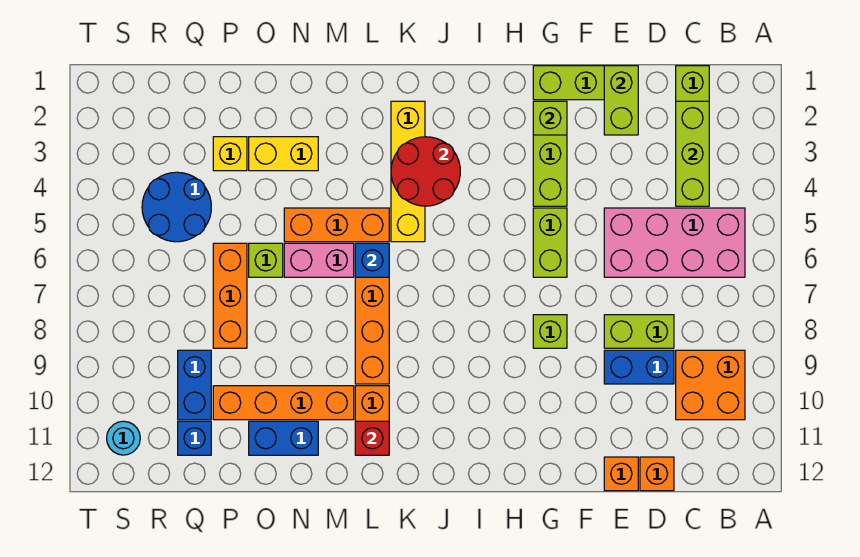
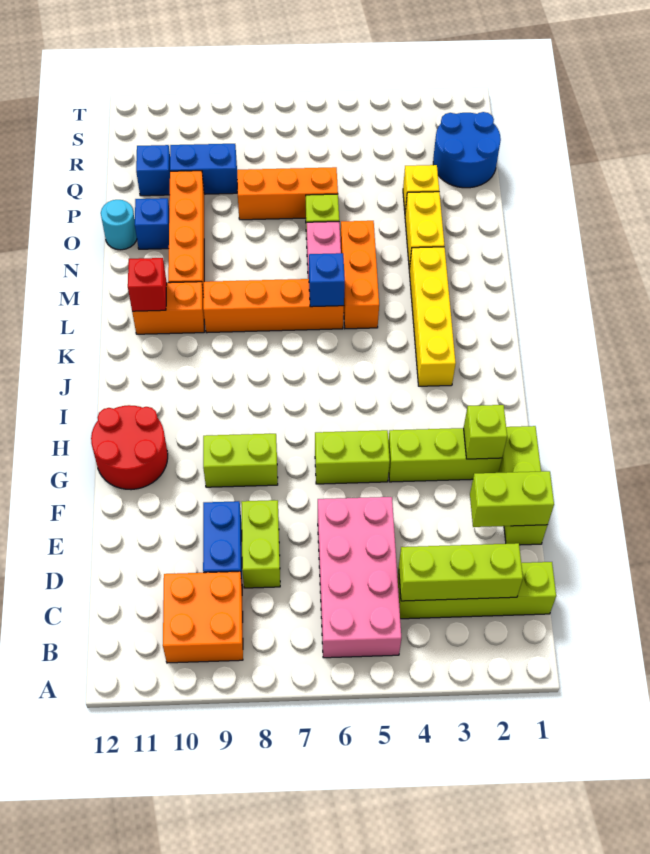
orange 1x1 brick [640,457,674,491] -> none
orange 1x1 brick [604,457,638,491] -> none
lime 1x1 brick [533,315,567,348] -> lime 1x2 brick [203,434,278,487]
red 2x2 round brick [391,137,460,206] -> red 2x2 round brick moved to [91,405,168,490]
yellow 1x4 brick [391,101,425,242] -> yellow 1x4 brick turned to [409,247,456,386]
blue 1x2 brick [249,421,318,455] -> blue 1x1 brick [135,198,169,249]
blue 2x2 round brick [142,172,211,242] -> blue 2x2 round brick moved to [433,112,501,188]
cyan 1x1 round brick [107,421,140,455] -> cyan 1x1 round brick moved to [101,200,137,250]

